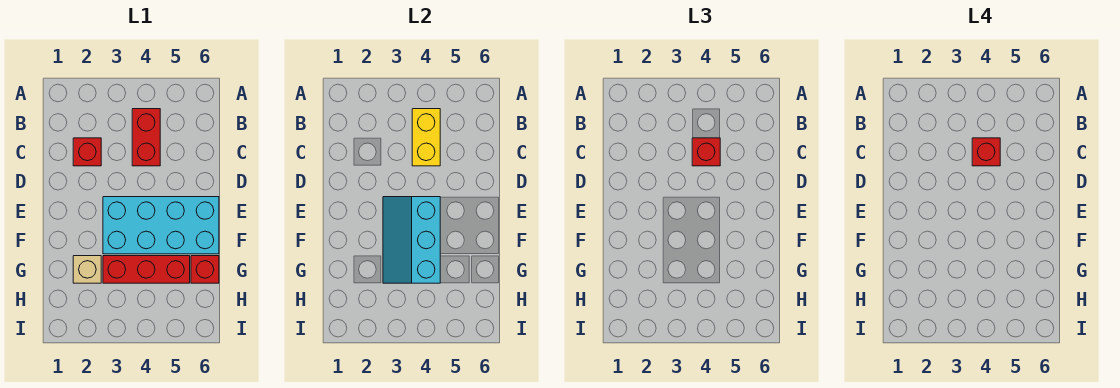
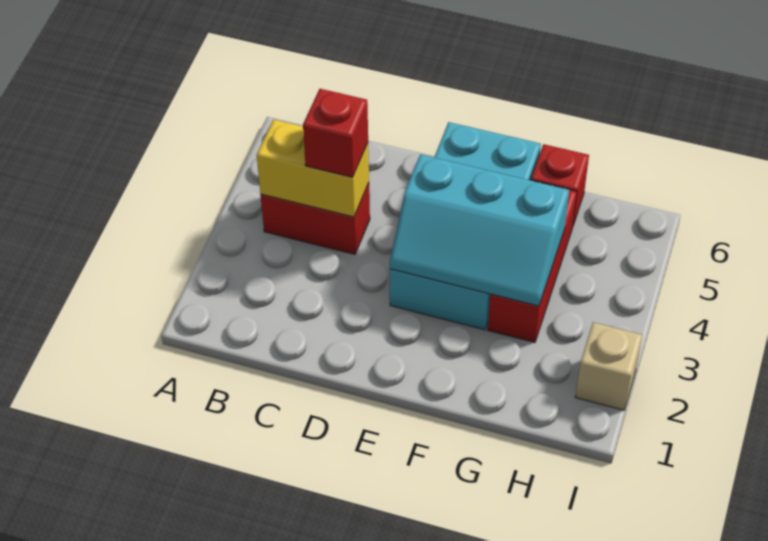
red 1x1 brick [73,138,101,166] -> none
red 1x1 brick [972,138,1000,166] -> none
tan 1x1 brick [73,256,101,283] -> tan 1x1 brick moved to [575,322,642,410]

